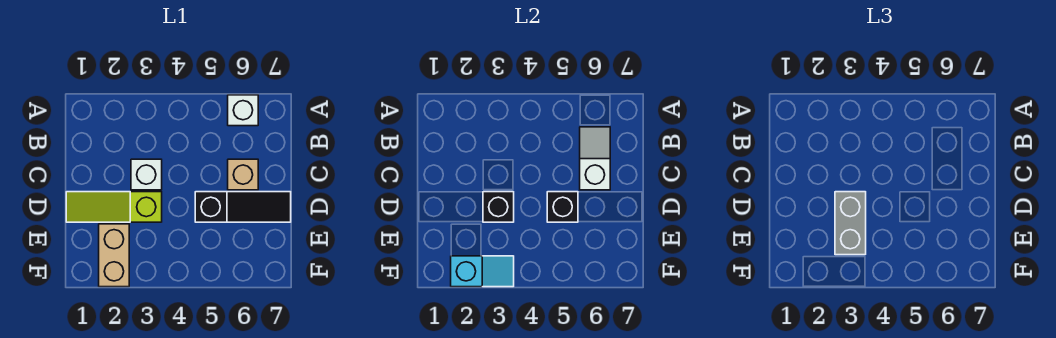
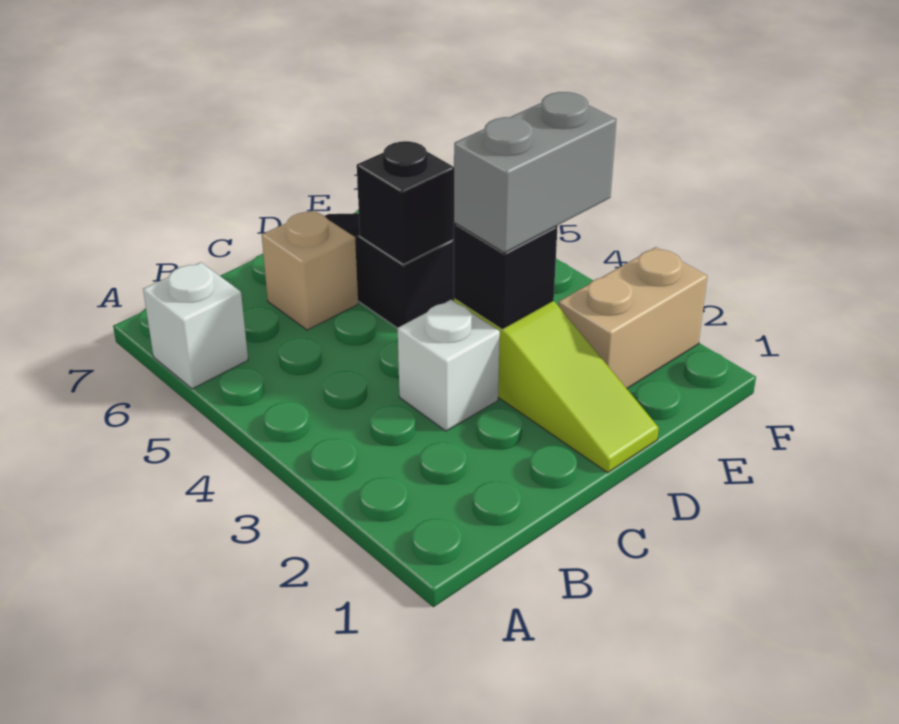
white 1x2 slope [580,127,610,190] -> none
cyan 1x2 slope [451,256,514,287] -> none

